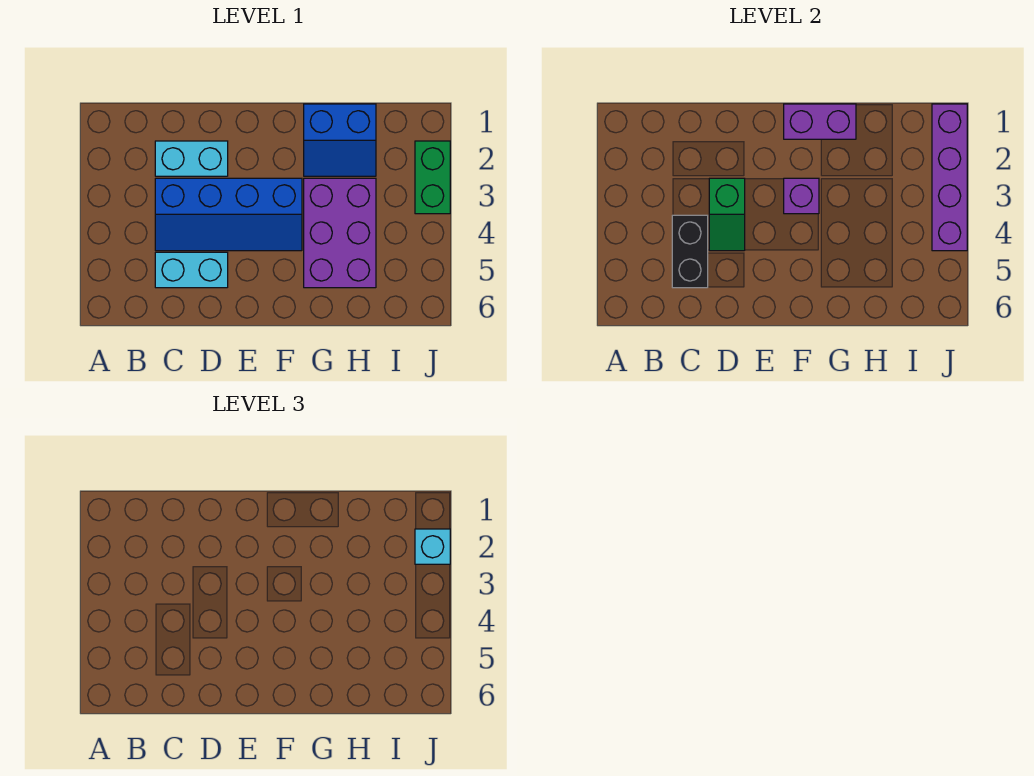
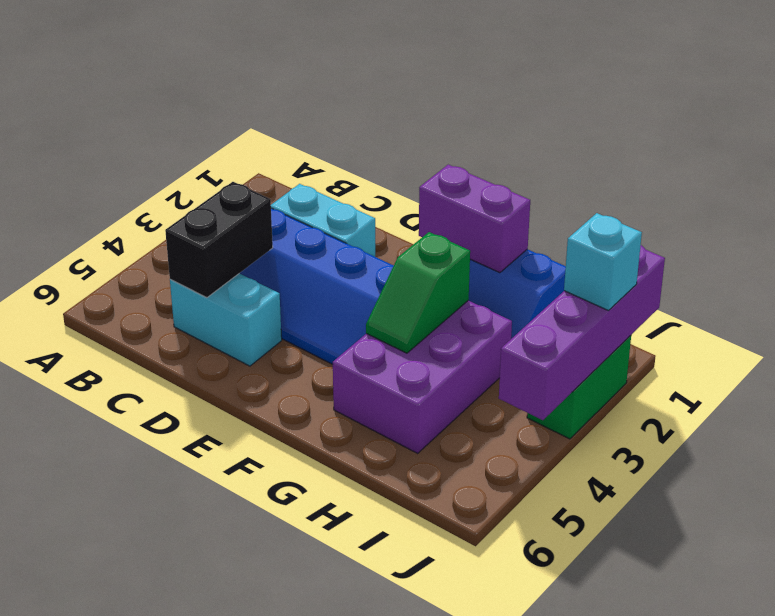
green 1x2 slope [709,178,745,251] -> green 1x2 slope moved to [366,232,470,353]
purple 1x1 brick [784,178,819,214] -> none

